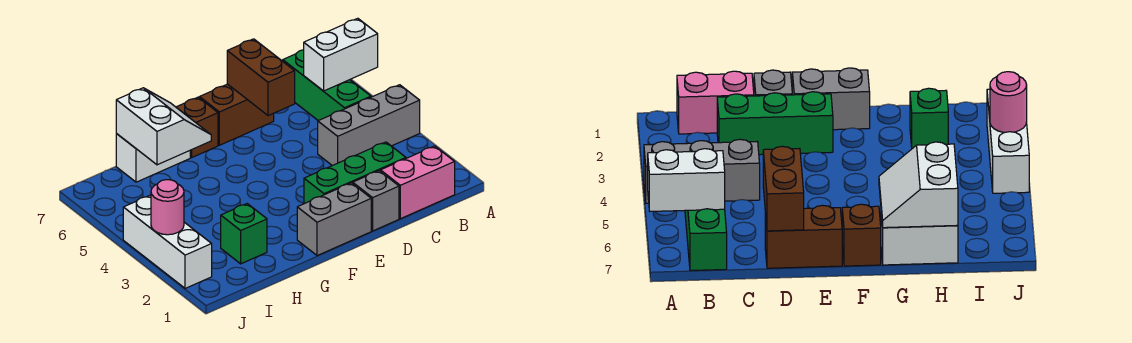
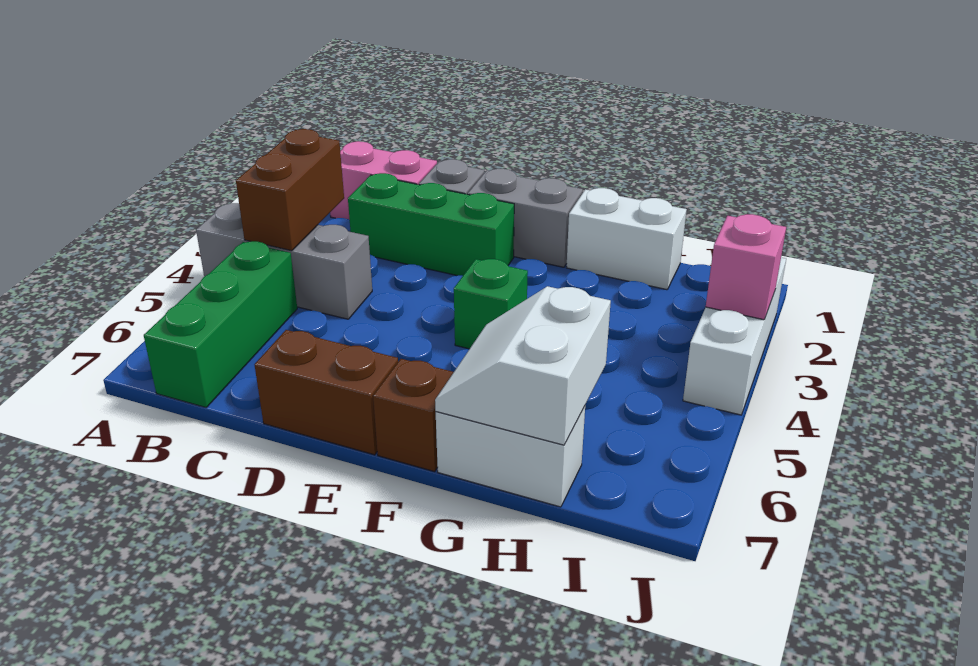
white 1x2 brick [304,18,378,91] -> white 1x2 brick moved to [566,188,687,290]
brown 1x2 brick [227,39,295,116] -> brown 1x2 brick moved to [236,129,344,251]
green 1x1 brick [221,204,267,264] -> green 1x1 brick moved to [454,259,528,349]
pink 1x1 round brick [151,180,184,235] -> pink 1x1 brick [706,214,786,320]

